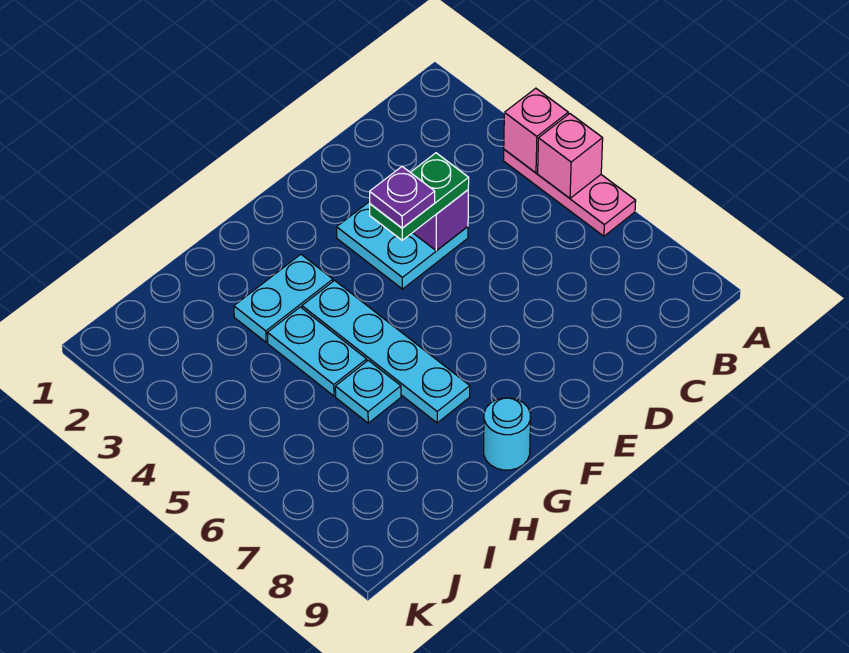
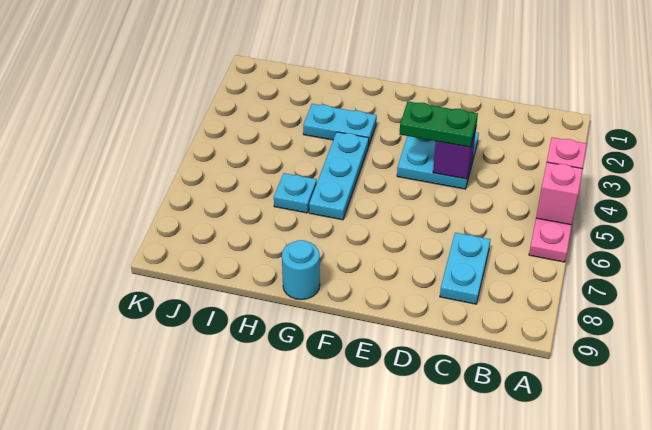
purple 1x1 plate [370,167,435,228] -> none
cyan 1x4 plate [302,281,470,423] -> cyan 1x3 plate [309,132,369,220]
cyan 1x2 plate [267,307,367,396] -> cyan 1x2 plate moved to [440,233,491,304]

